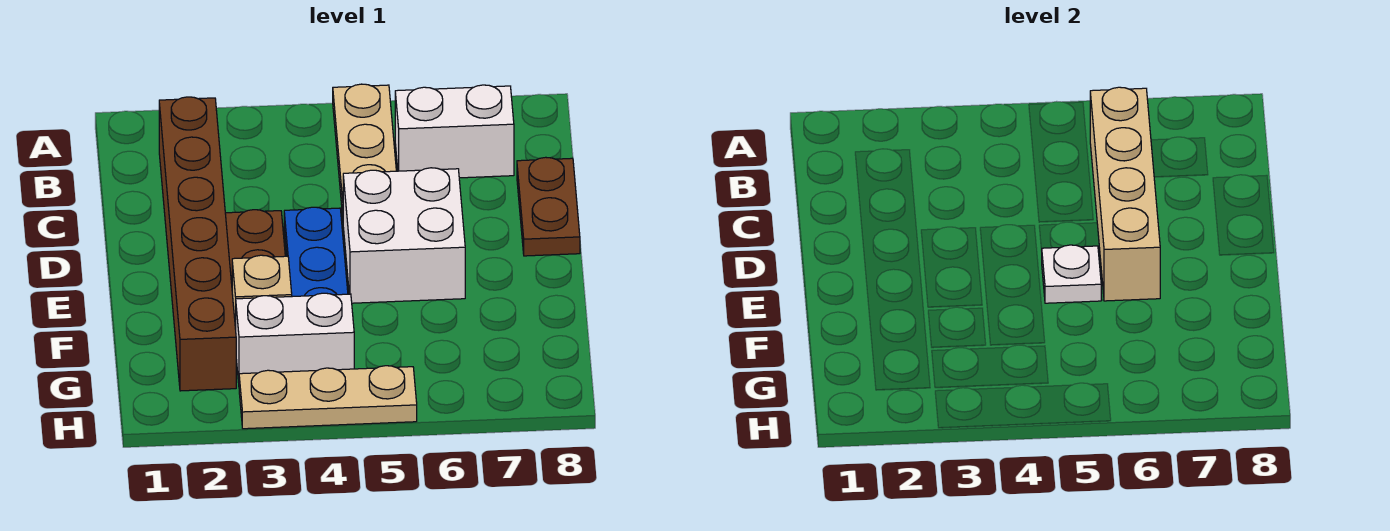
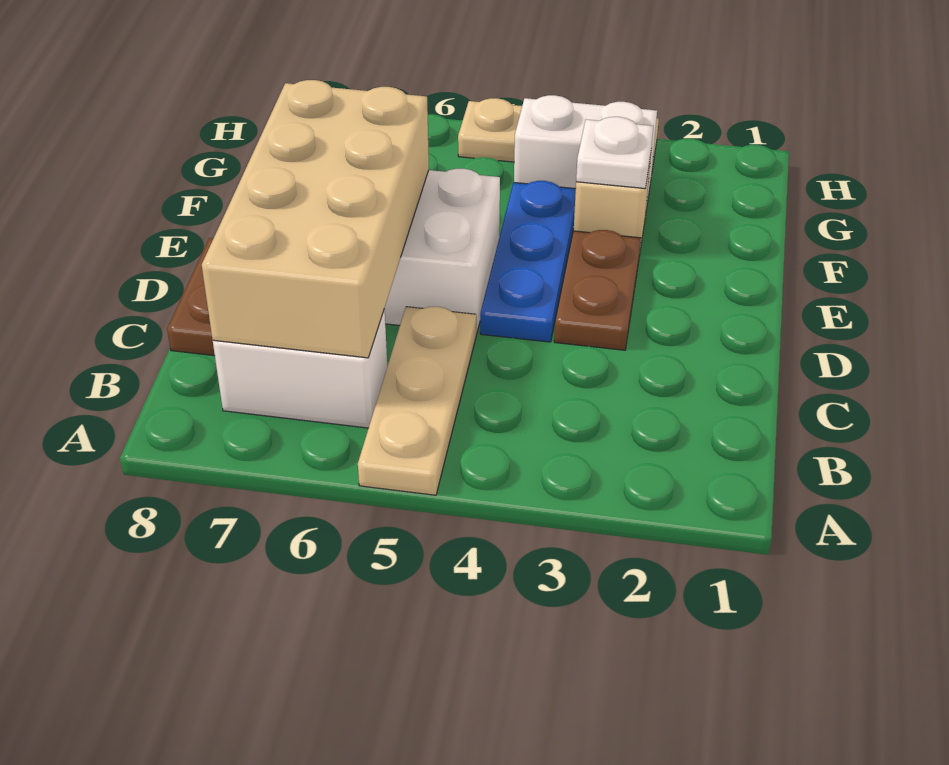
brown 1x6 brick [159,97,236,391] -> none
tan 1x4 brick [1090,87,1160,301] -> tan 2x4 brick [202,80,429,358]
white 1x1 plate [1041,245,1101,303] -> white 1x1 plate moved to [576,117,653,188]

